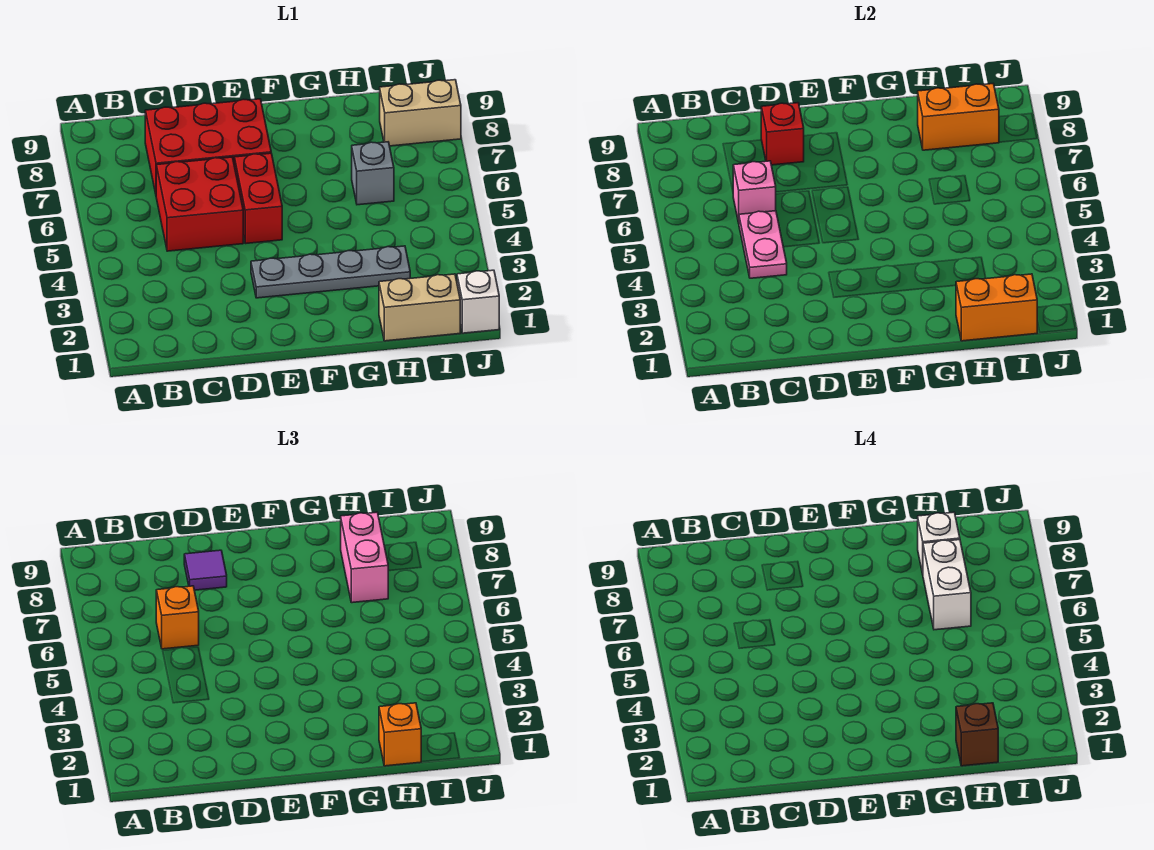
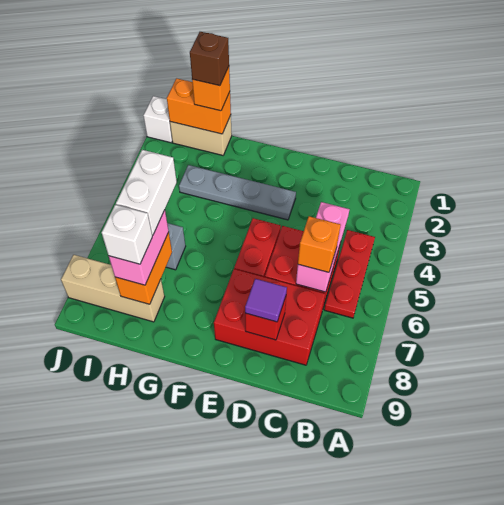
none -> red 1x3 plate [324,230,375,318]
orange 1x2 brick [918,84,999,150] -> orange 1x2 brick turned to [115,232,172,304]
tan 1x2 brick [380,80,461,146] -> tan 1x3 brick [61,255,165,322]

